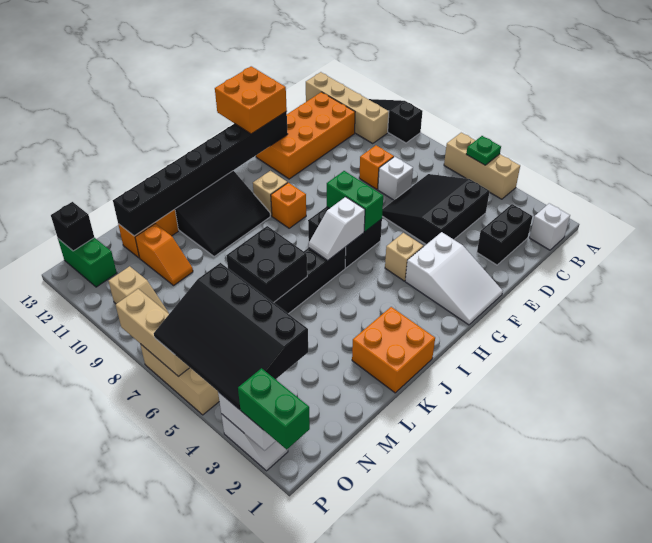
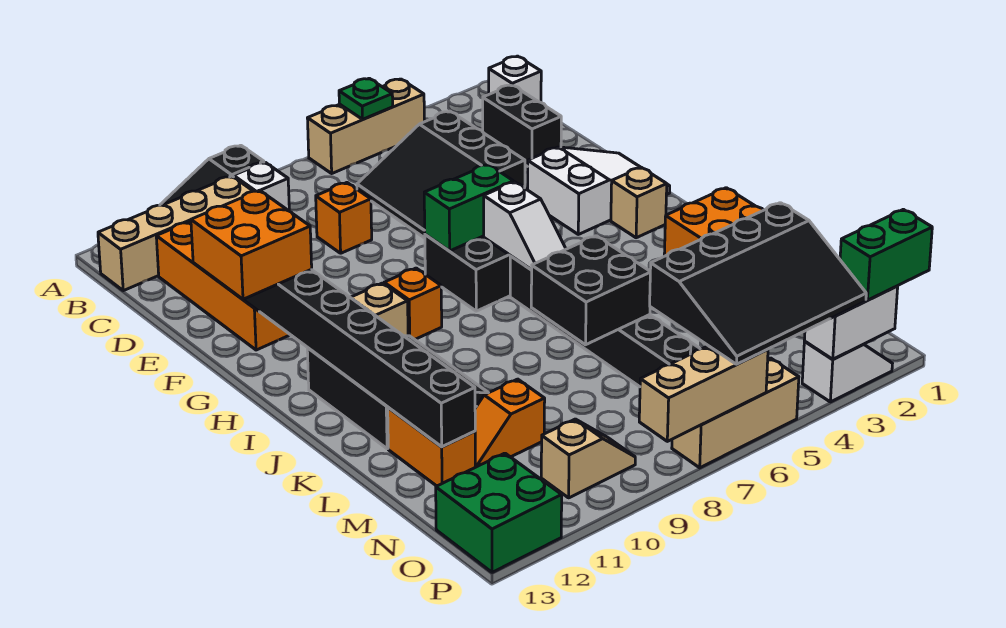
white 1x1 brick [378,157,413,200] -> white 1x1 brick moved to [234,162,289,211]
tan 1x1 brick [385,233,423,281] -> tan 1x1 brick moved to [611,167,667,238]
orange 1x2 slope [135,224,193,285] -> orange 1x2 slope turned to [475,379,545,467]
green 1x2 brick [58,238,117,287] -> green 2x2 brick [436,453,562,572]
black 1x1 brick [51,202,94,251] -> none

